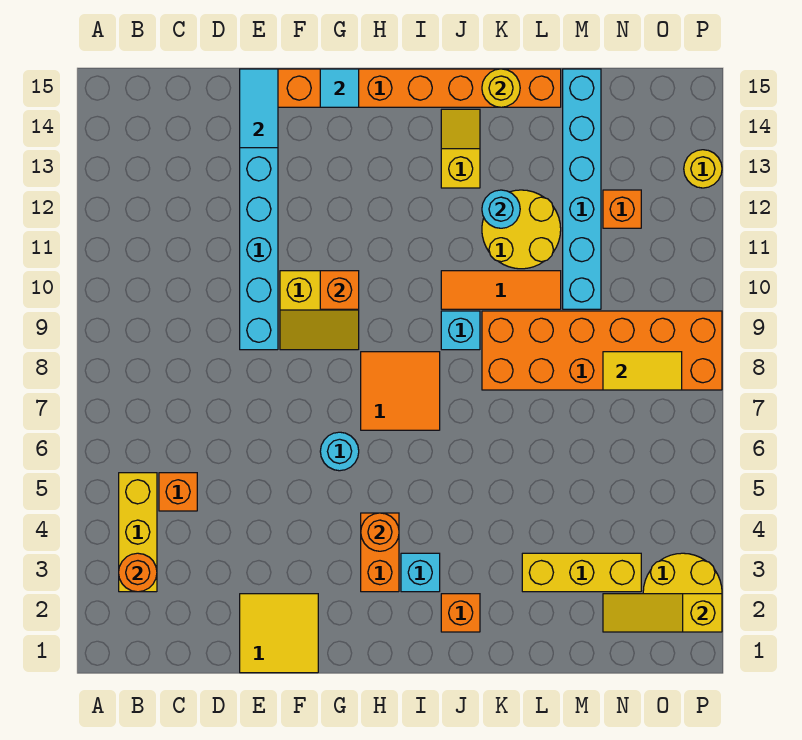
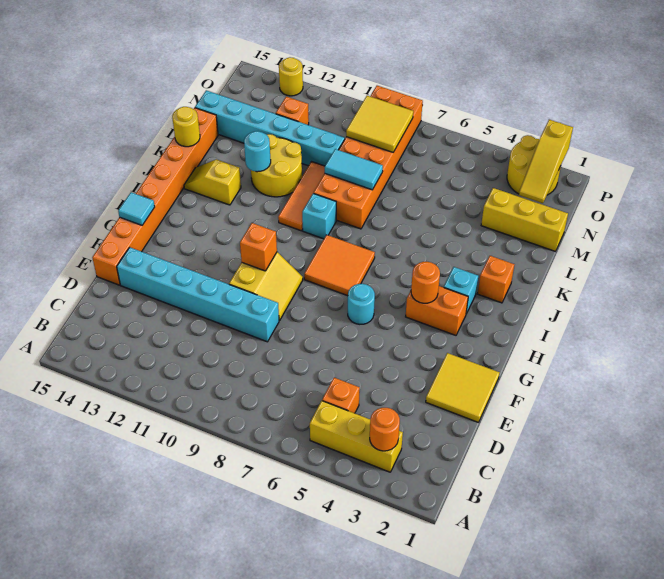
cyan 1x2 tile [240,69,278,148] -> cyan 1x2 tile moved to [325,149,383,190]
yellow 1x3 brick [522,553,641,592] -> yellow 1x3 brick turned to [481,188,568,251]
yellow 1x2 tile [603,352,682,390] -> yellow 2x2 tile [346,96,413,152]

